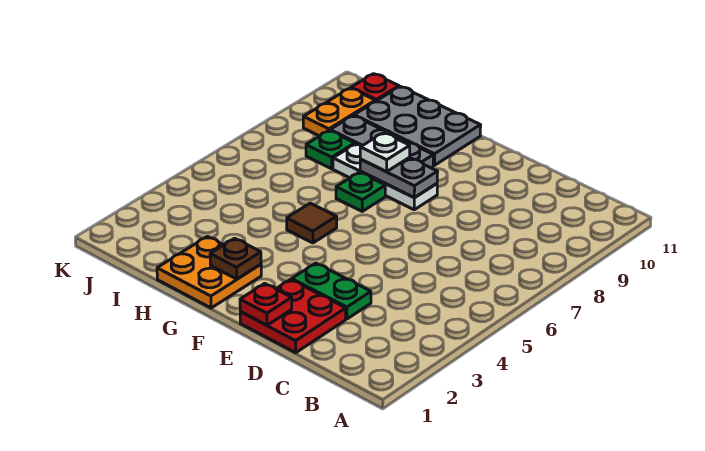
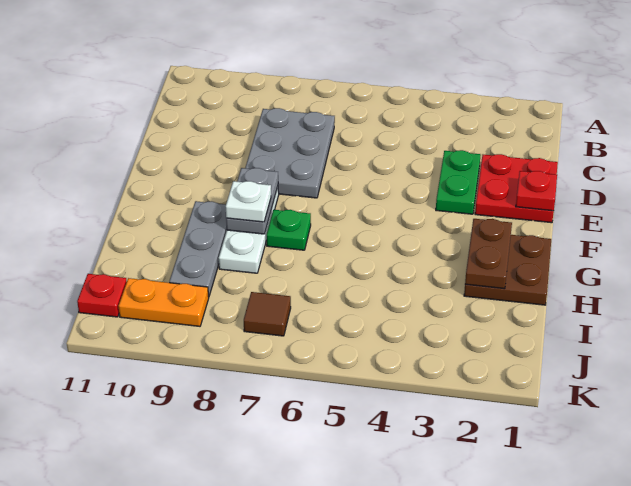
orange 2x2 plate [157,236,261,308] -> brown 2x2 plate [464,235,551,305]
brown 1x1 plate [210,238,261,279] -> brown 1x2 plate [465,219,512,289]
brown 1x1 tile [287,203,337,243] -> brown 1x1 tile moved to [244,292,291,336]
grey 2x3 plate [354,86,481,165] -> grey 2x3 plate moved to [245,108,335,198]
green 1x1 plate [306,131,355,169] -> none

